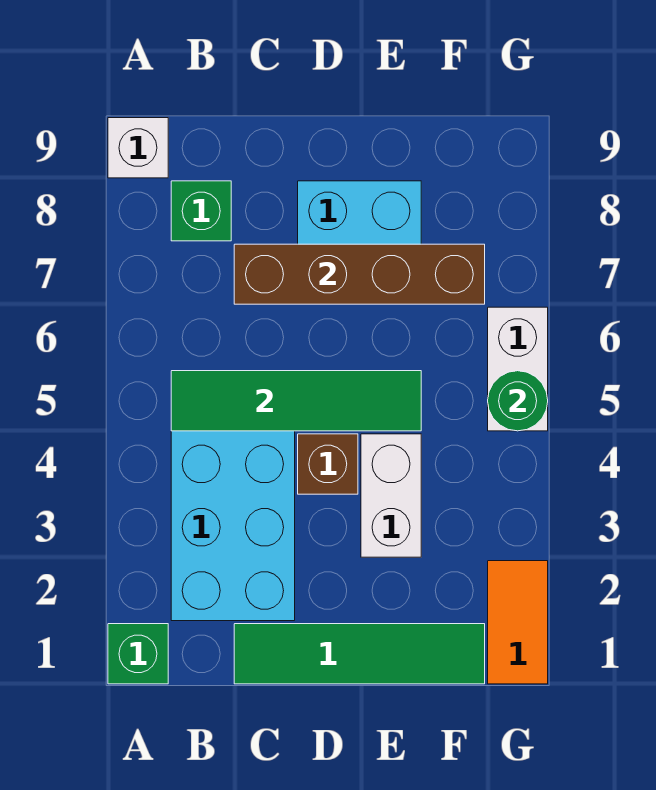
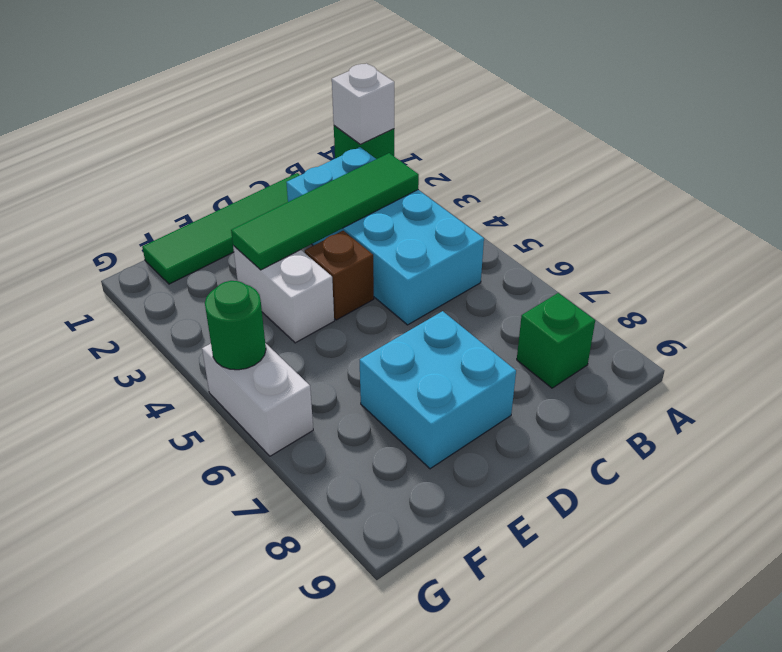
white 1x1 brick [108,118,168,178] -> white 1x1 brick moved to [332,64,394,144]
green 1x4 tile [171,371,421,431] -> green 1x4 tile moved to [231,153,419,270]
brown 1x4 brick [234,244,485,304] -> none
orange 1x2 tile [488,561,548,684] -> none

